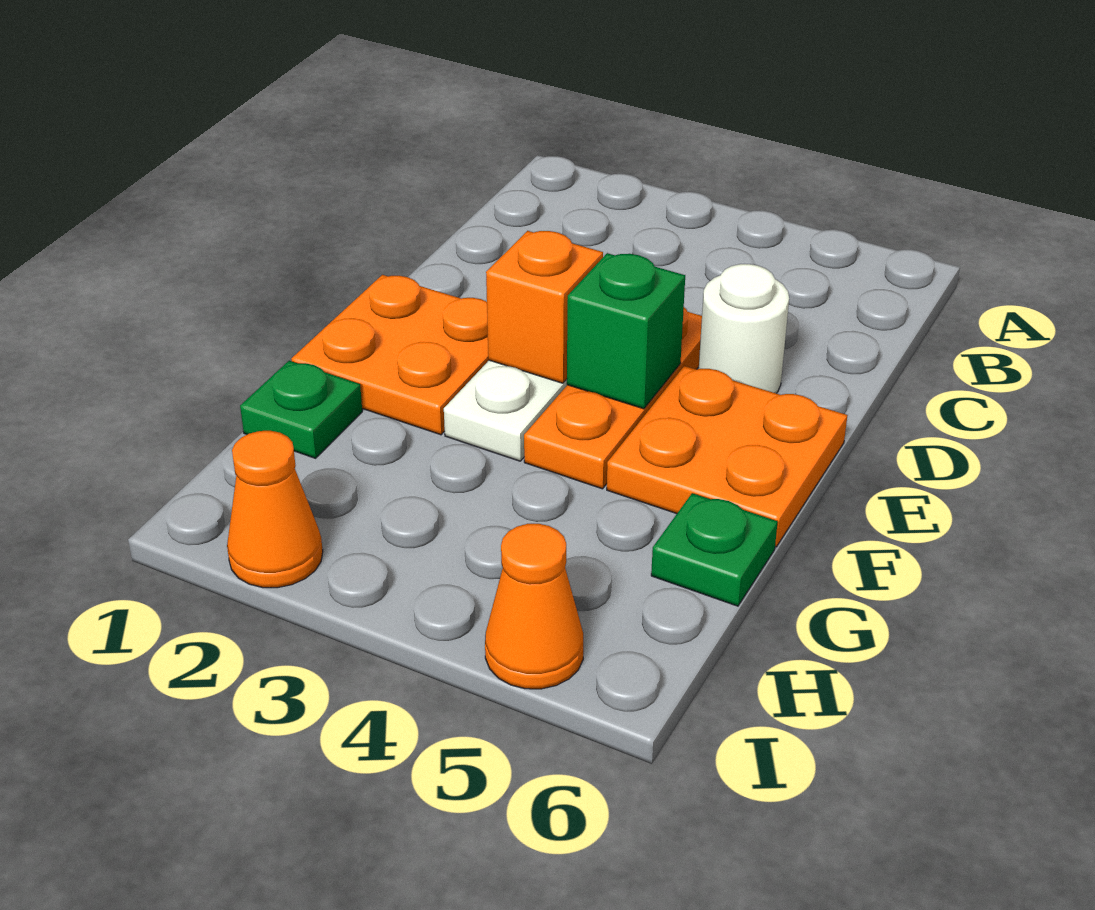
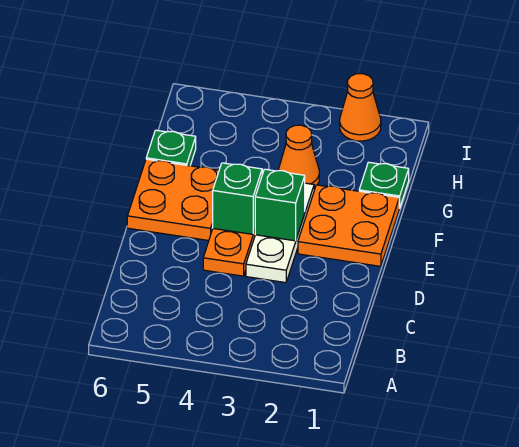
white 1x1 round brick [699,264,789,393] -> none
orange 1x1 brick [486,231,603,383] -> green 1x1 brick [255,169,305,241]
orange 1x1 cone [485,524,583,689] -> orange 1x1 cone moved to [278,125,319,188]

